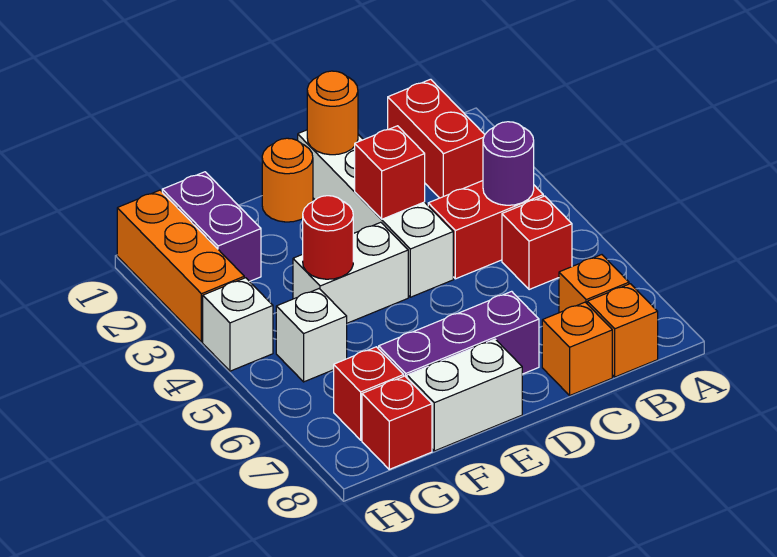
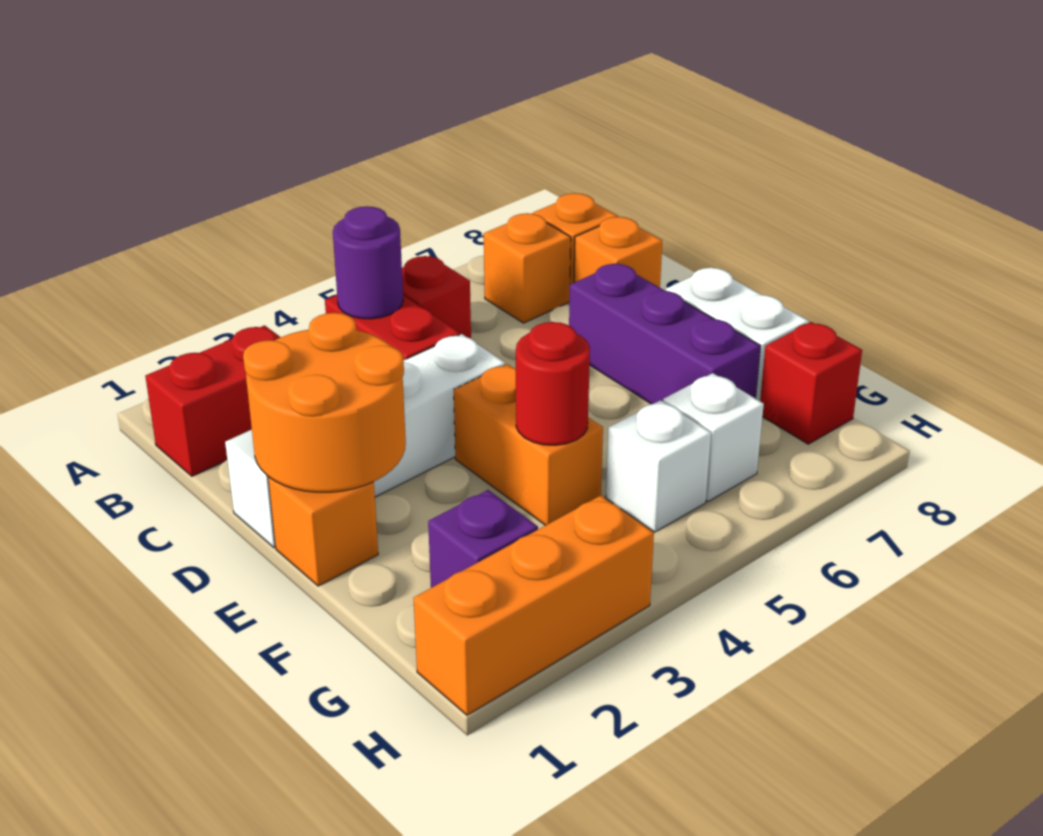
orange 1x1 round brick [307,71,358,155] -> orange 2x2 round brick [243,313,406,492]
red 1x1 brick [355,126,425,219] -> none
orange 1x1 round brick [262,138,313,222] -> orange 1x1 brick [268,477,378,586]
white 1x2 brick [293,222,408,323] -> orange 1x2 brick [454,364,603,525]
purple 1x2 brick [162,172,261,281] -> purple 1x1 brick [428,490,538,588]
red 1x1 brick [334,347,404,440] -> none
white 1x1 brick [203,278,273,371] -> white 1x1 brick moved to [663,373,764,501]

